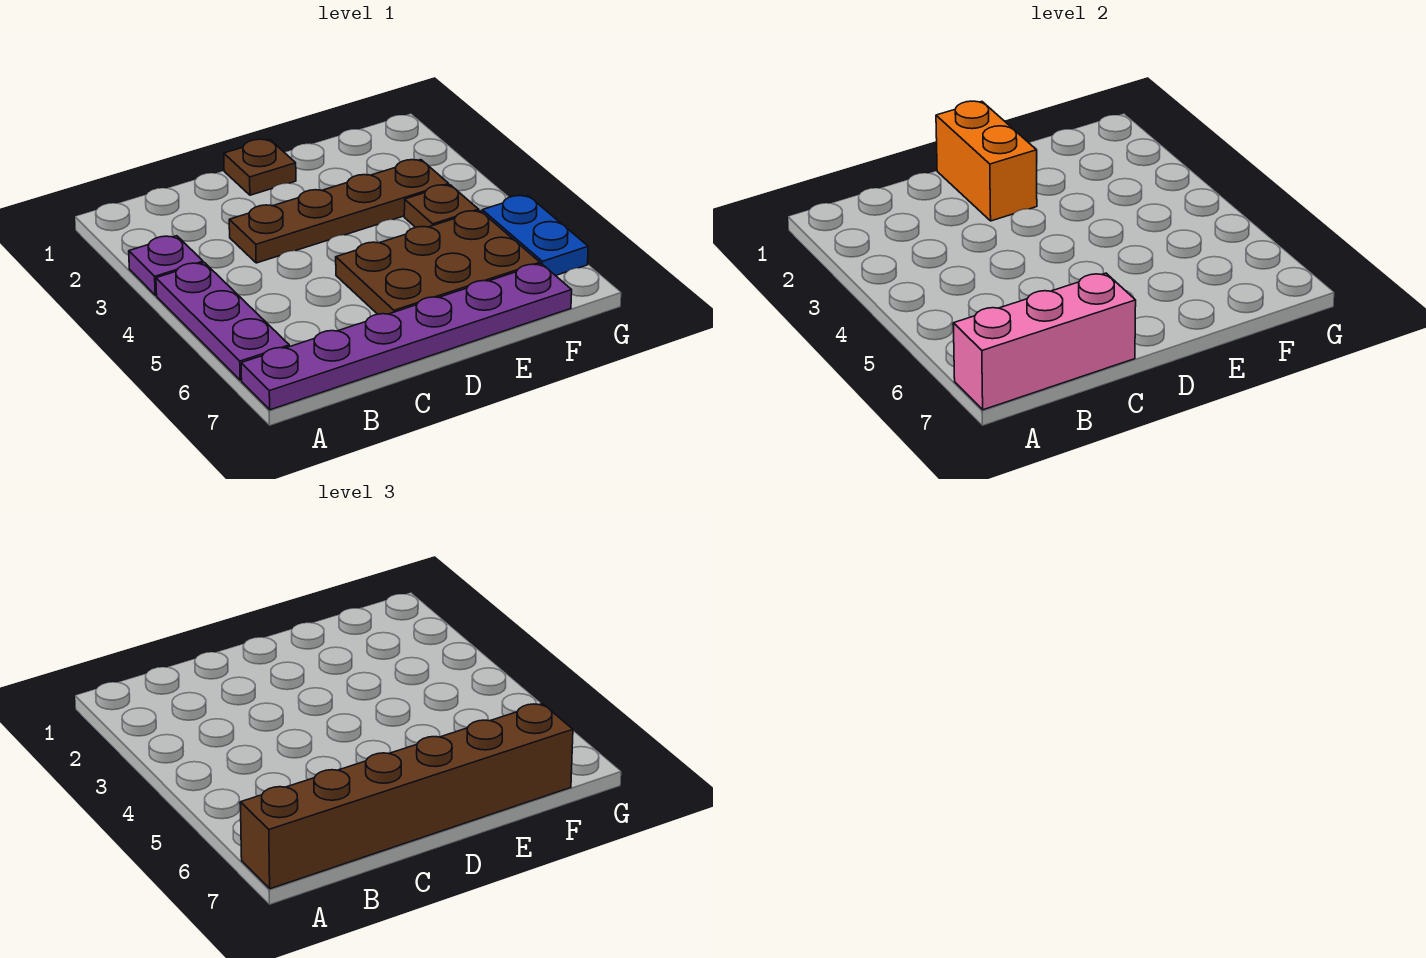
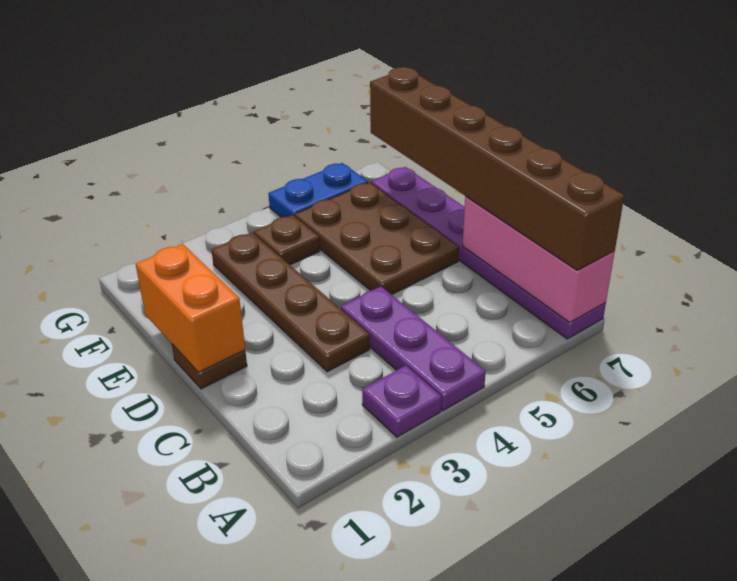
purple 1x3 plate [156,263,289,380] -> purple 1x3 plate turned to [341,287,486,411]
orange 1x2 brick [936,101,1037,221] -> orange 1x2 brick turned to [136,244,245,372]

